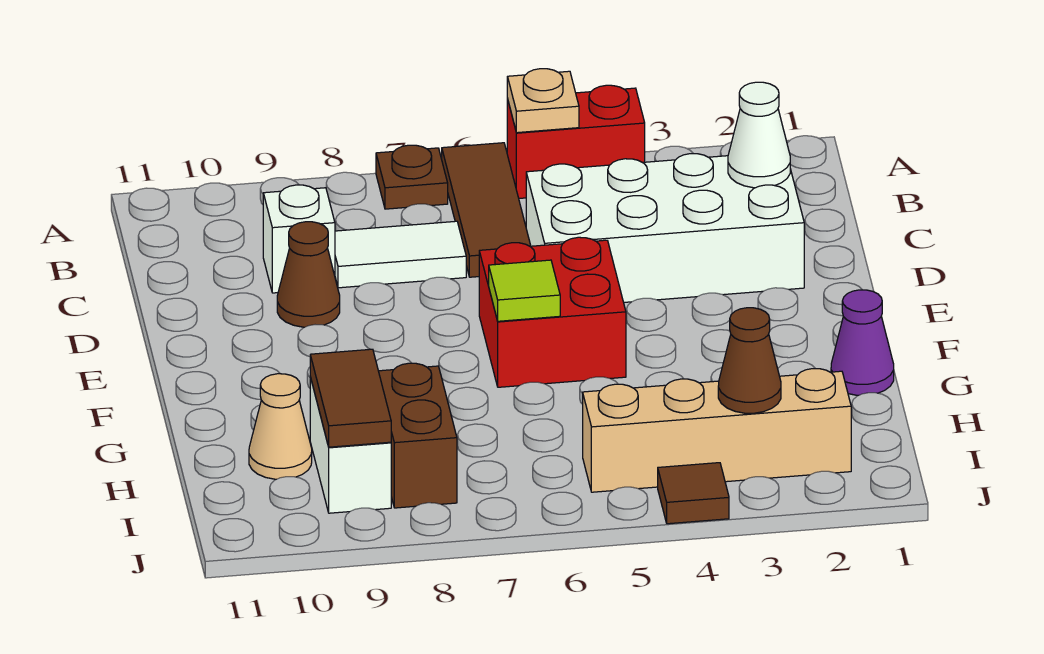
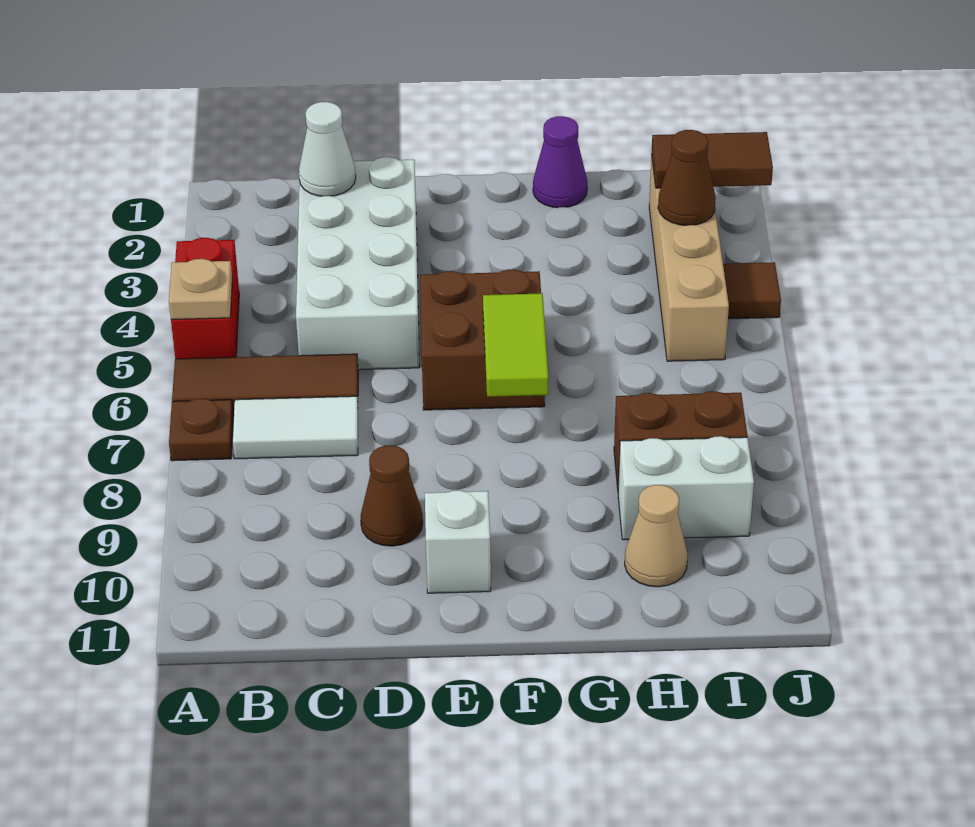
white 1x2 tile [335,221,466,288] -> white 1x2 tile turned to [233,396,358,459]
white 1x1 brick [263,185,335,293] -> white 1x1 brick moved to [425,490,491,593]
red 2x2 brick [479,237,626,387] -> brown 2x2 brick [420,270,545,410]
lime 1x1 tile [489,260,560,321] -> lime 1x2 tile [483,293,548,397]
brown 1x2 tile [310,349,391,447] -> brown 1x2 tile moved to [652,132,773,188]

